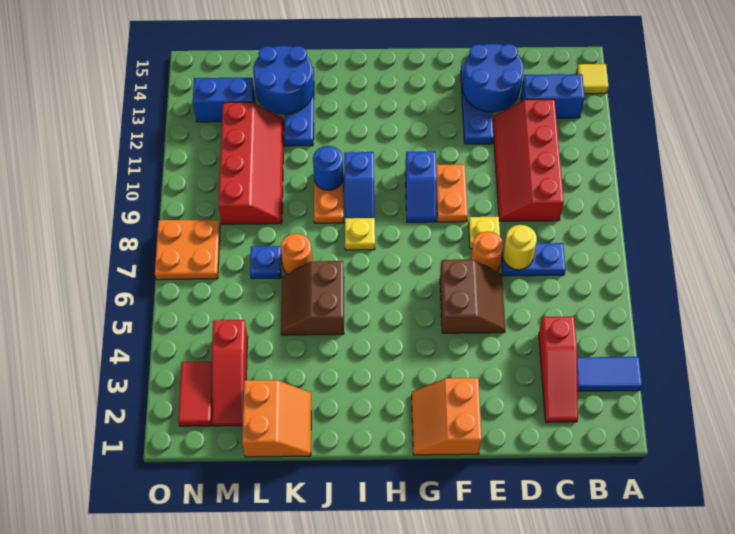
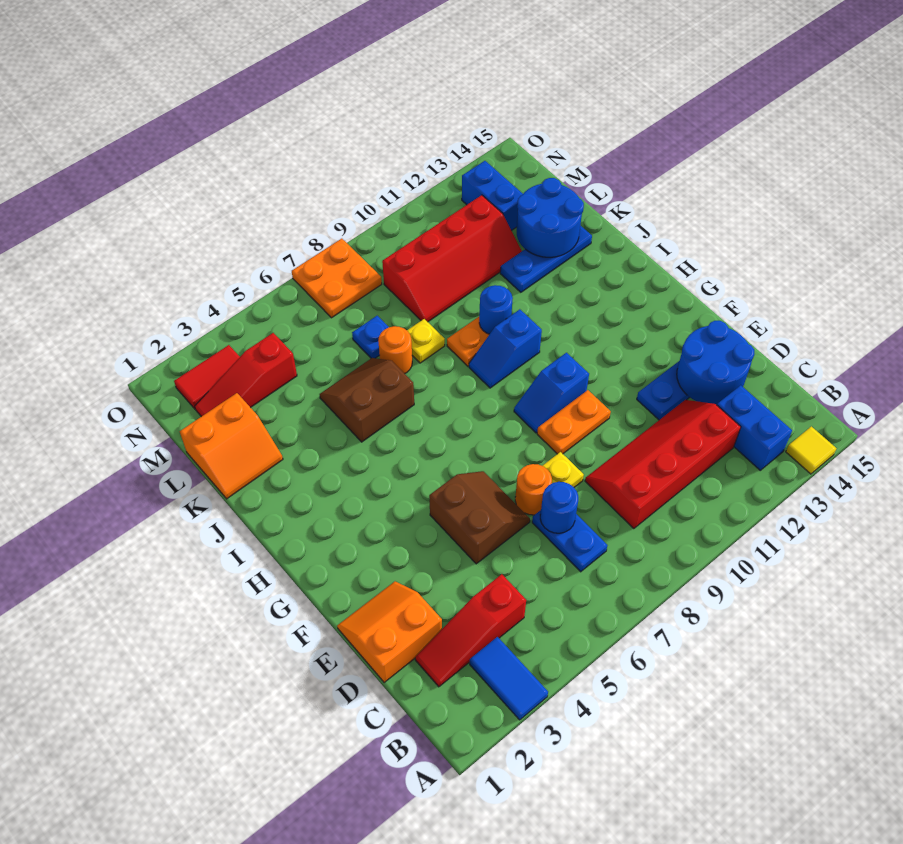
yellow 1x1 round brick [503,225,537,270] -> blue 1x1 round brick [540,482,578,533]
brown 2x2 slope [440,260,505,333] -> brown 2x2 slope turned to [429,471,530,564]
orange 2x2 slope [412,378,482,455] -> orange 2x2 slope moved to [337,581,442,682]
yellow 1x1 plate [345,218,375,250] -> yellow 1x1 plate moved to [407,319,445,363]

